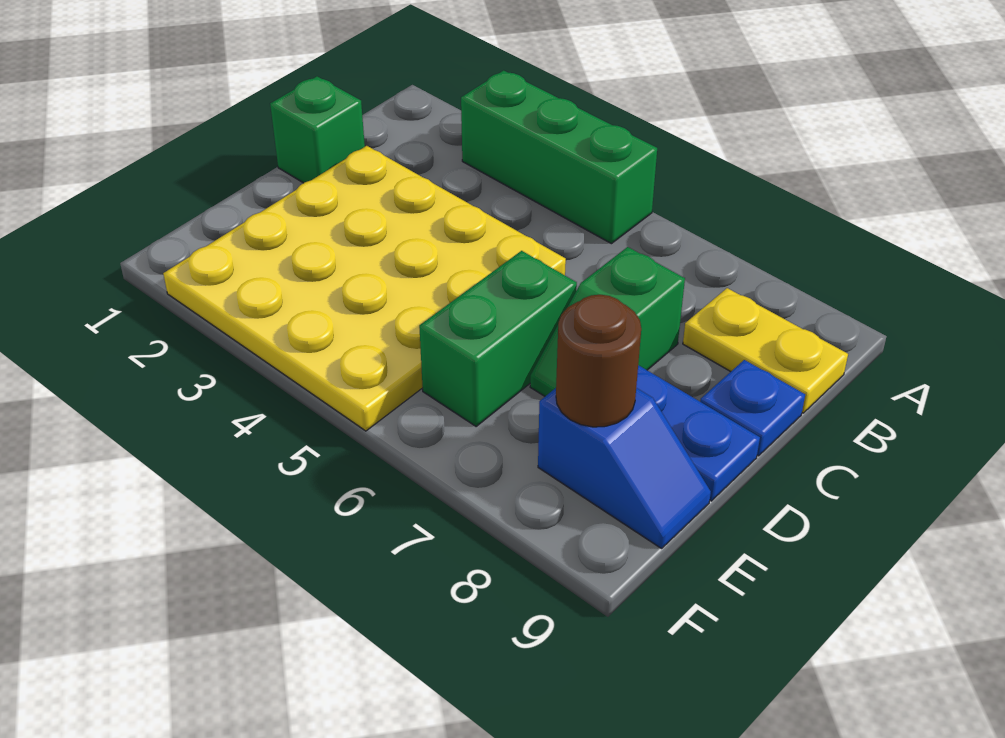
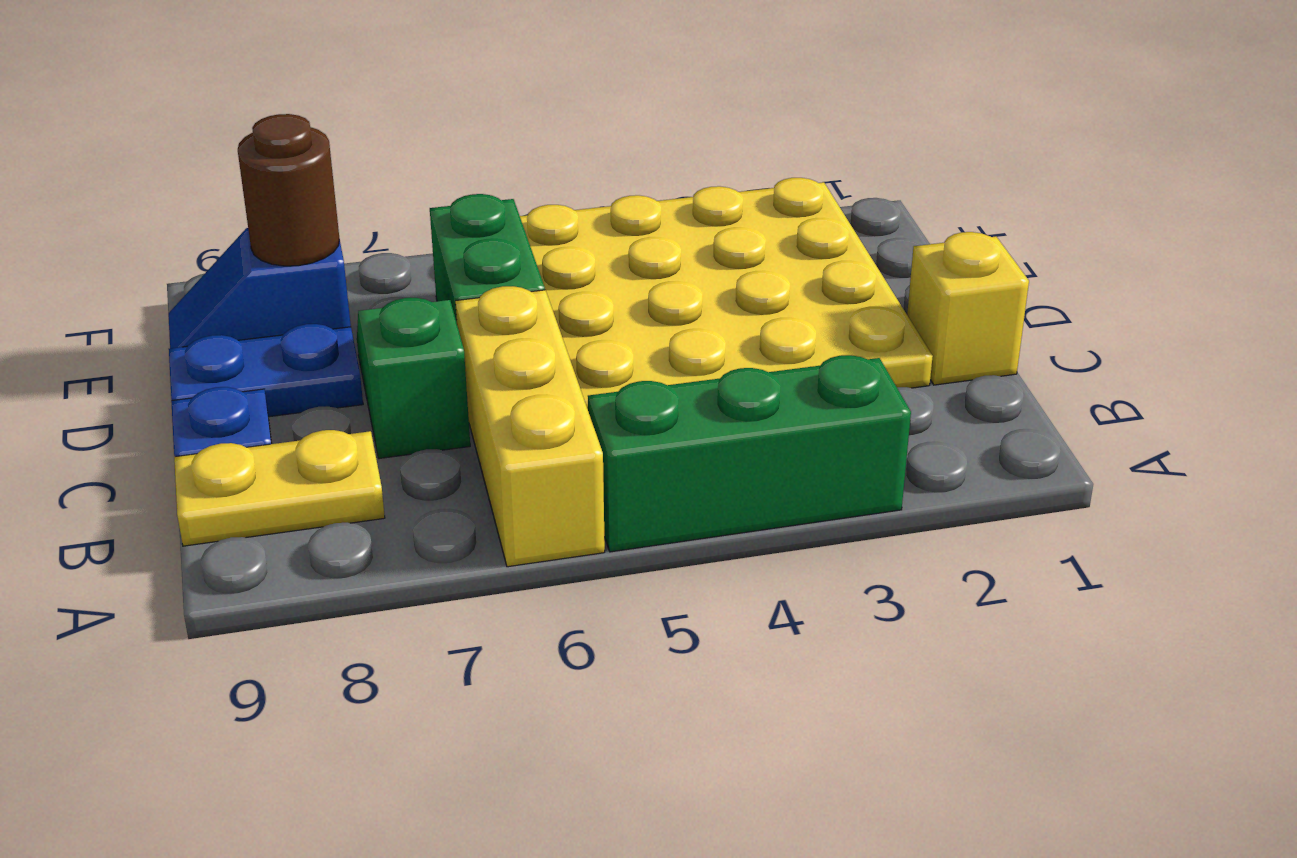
none -> yellow 1x3 brick [455,286,605,567]
green 1x1 brick [270,76,365,183] -> yellow 1x1 brick [907,232,1029,385]

